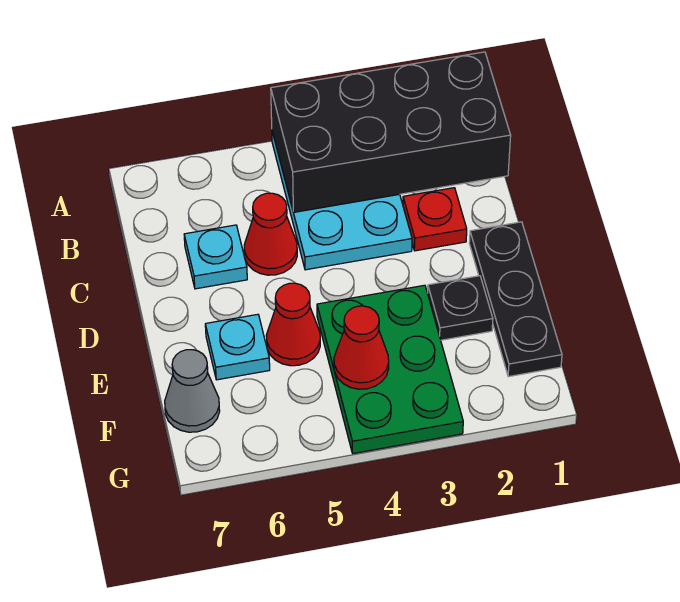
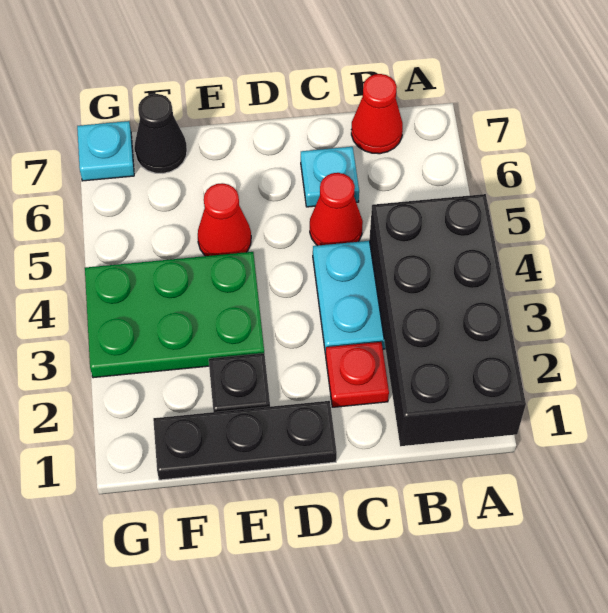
cyan 1x1 plate [205,314,270,380] -> cyan 1x1 plate moved to [77,121,134,181]
red 1x1 cone [334,306,389,389] -> red 1x1 cone moved to [351,74,403,154]
grey 1x1 cone [165,350,220,432] -> black 1x1 cone [134,94,187,173]

